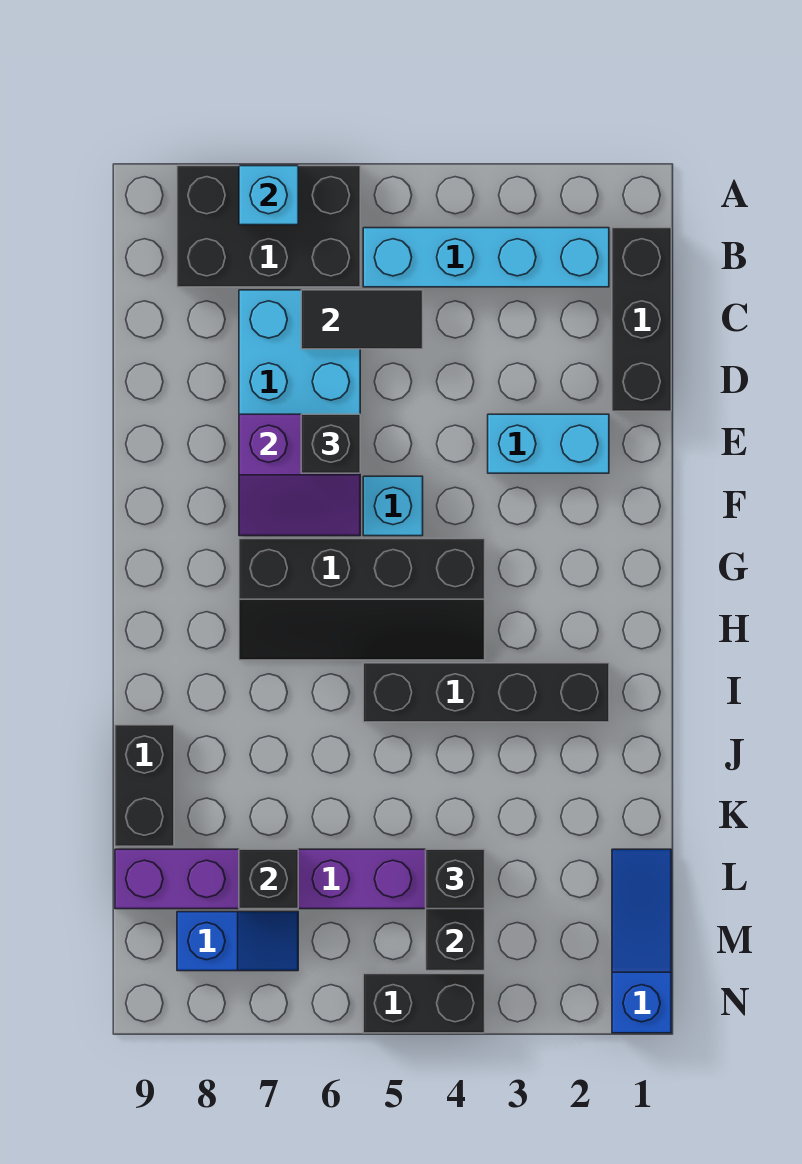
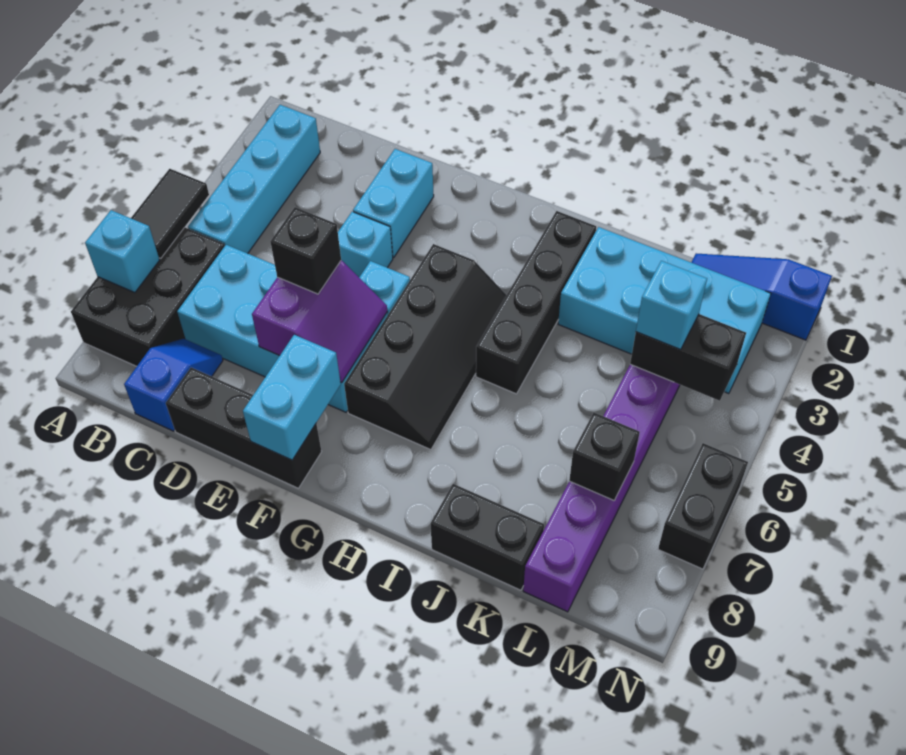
black 1x3 brick [612,228,671,411] -> black 1x3 brick moved to [166,368,322,488]
black 1x2 tile [301,290,423,349] -> black 1x2 tile moved to [131,169,209,258]
none -> cyan 1x1 brick [338,212,393,277]
none -> cyan 1x2 brick [243,335,341,460]
none -> cyan 2x4 brick [558,227,771,394]
black 1x1 brick [426,849,485,909] -> cyan 1x1 brick [636,261,707,350]
blue 1x2 slope [177,912,298,971] -> blue 1x2 slope moved to [124,339,223,431]
black 1x2 brick [363,974,485,1033] -> black 1x2 brick moved to [658,443,748,569]

